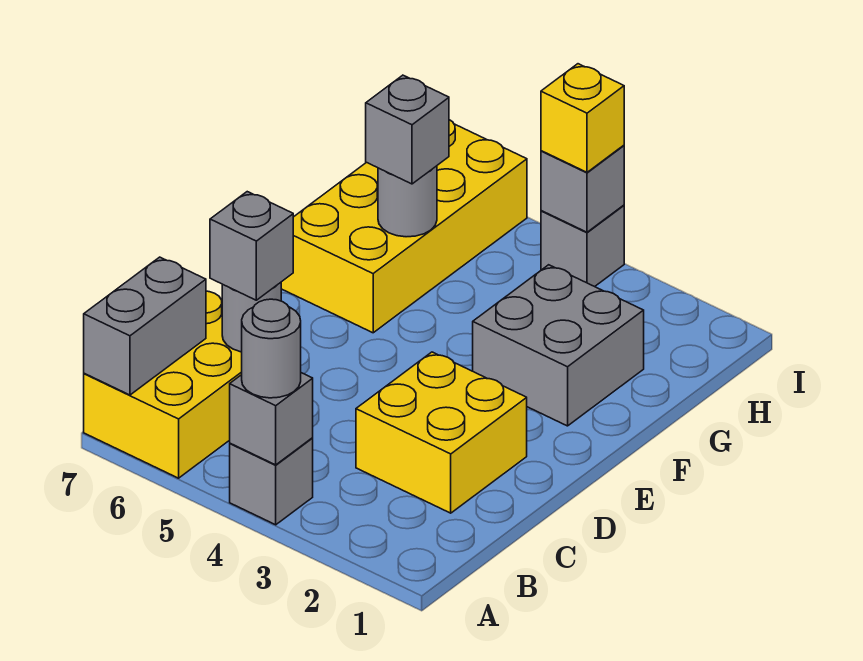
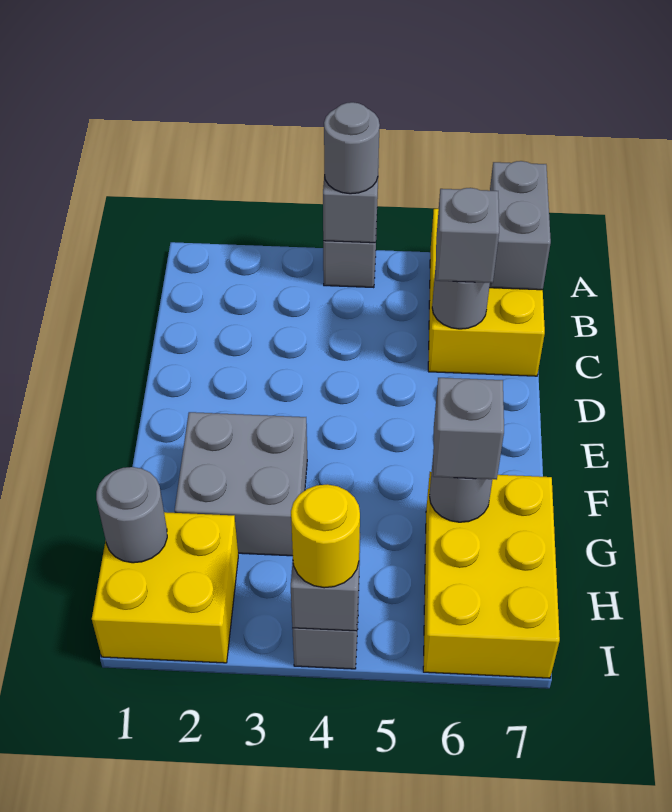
yellow 2x2 brick [356,352,527,513] -> yellow 2x2 brick moved to [92,512,238,663]
yellow 2x4 brick [281,120,527,333] -> yellow 2x3 brick [423,472,560,678]
none -> grey 1x1 round brick [96,467,167,563]
yellow 1x1 brick [541,64,624,172] -> yellow 1x1 round brick [291,484,360,588]

